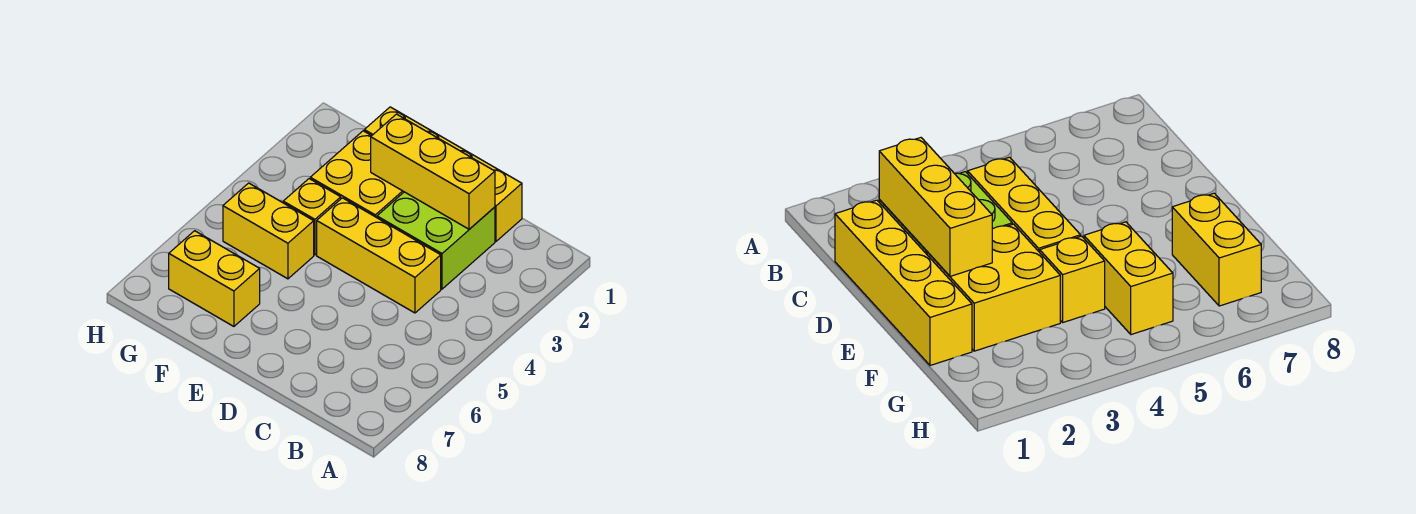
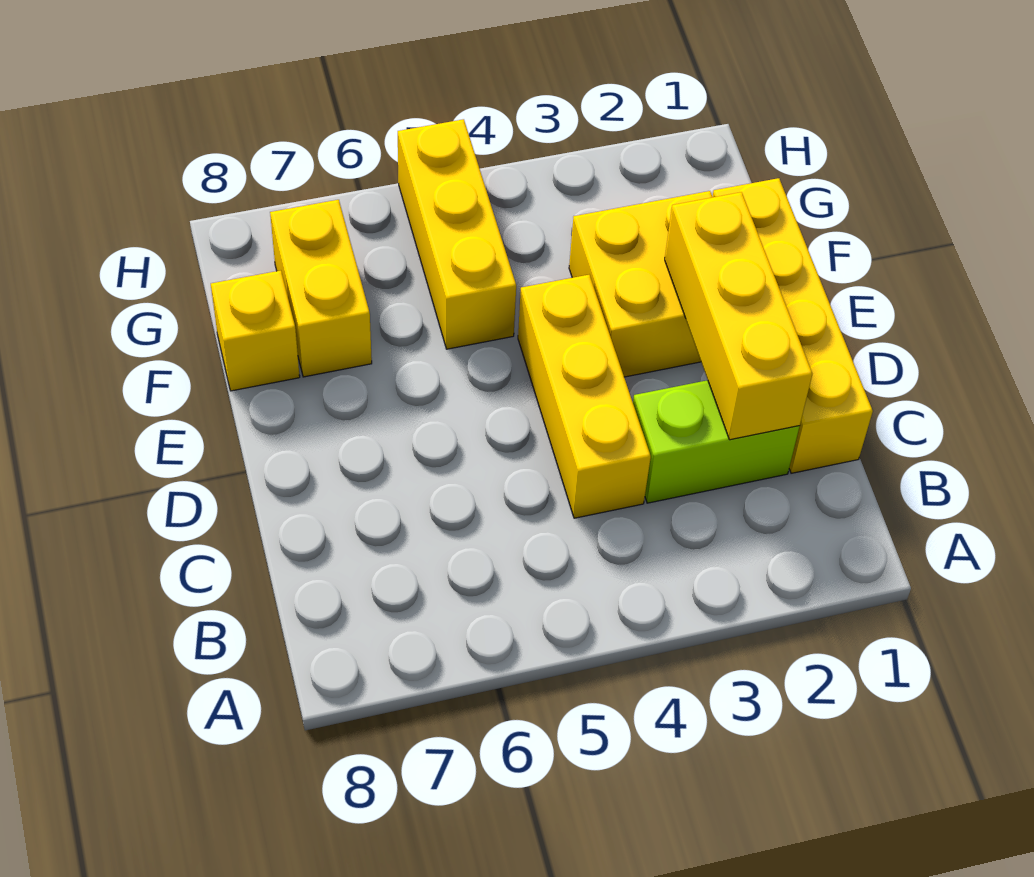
lime 2x2 brick [377,192,495,289] -> lime 1x2 brick [633,380,800,503]
yellow 1x1 brick [283,179,341,255] -> yellow 1x1 brick moved to [211,271,300,391]
yellow 1x2 brick [223,183,314,279] -> yellow 1x3 brick [398,119,516,349]

